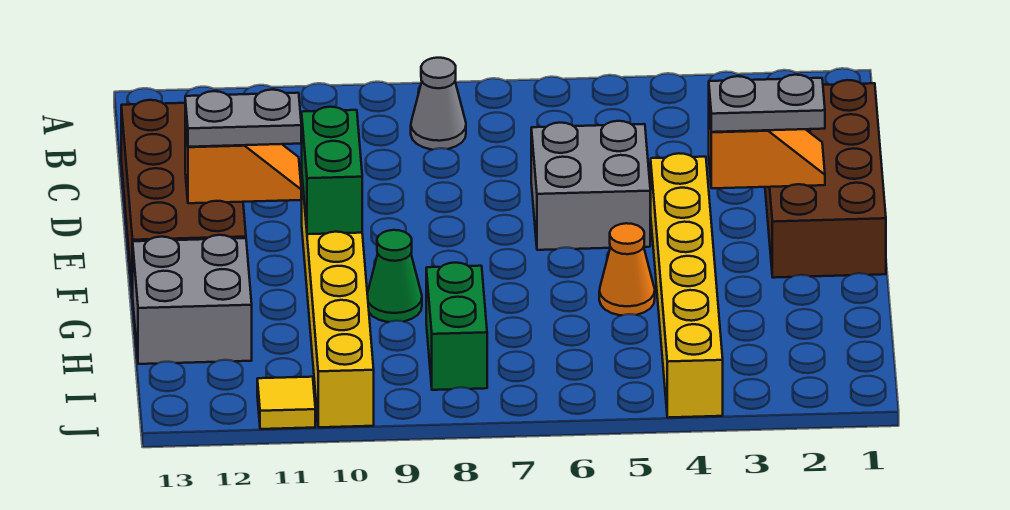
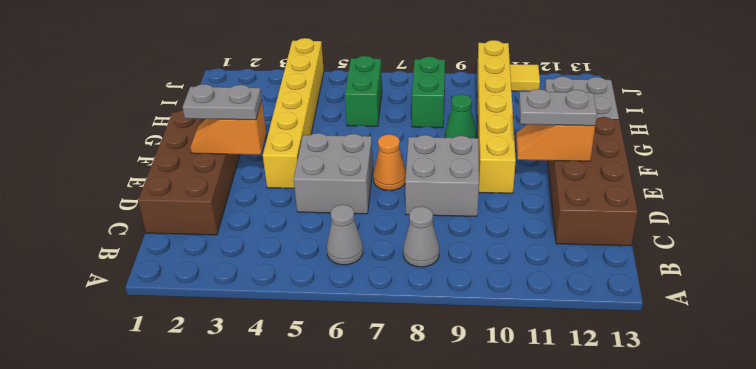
none -> grey 1x1 cone [327,205,363,265]
none -> grey 2x2 brick [405,135,479,216]
green 1x2 brick [302,107,362,234] -> green 1x2 brick moved to [345,56,382,126]
orange 1x1 cone [599,223,655,315] -> orange 1x1 cone moved to [373,134,406,191]

